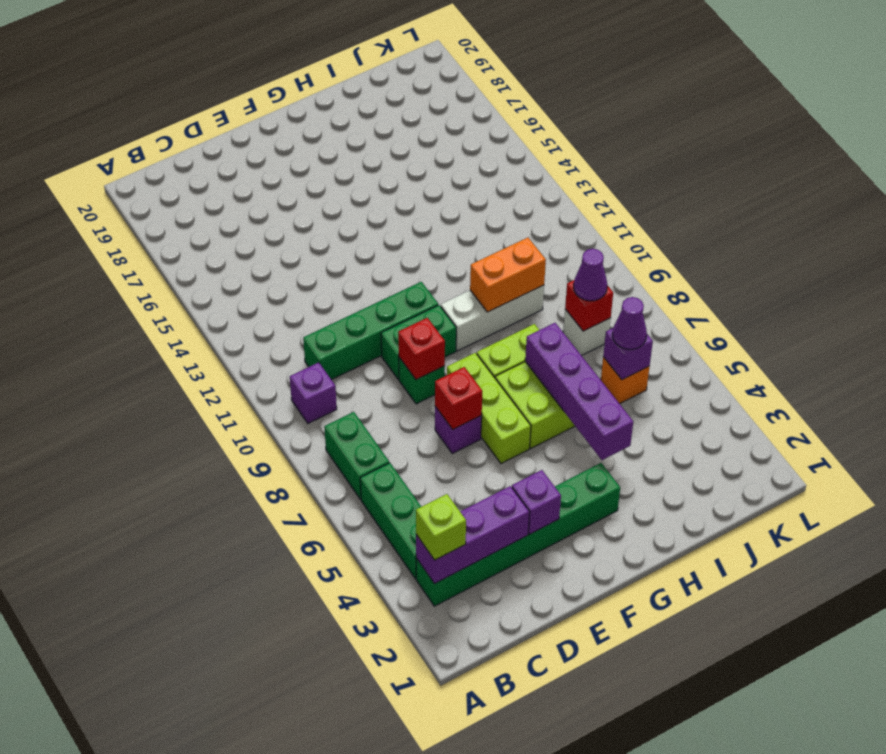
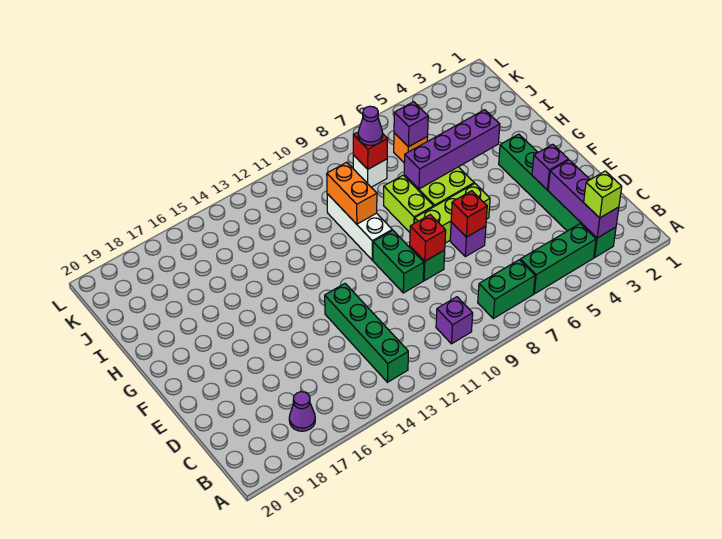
green 1x4 brick [303,282,438,380] -> green 1x4 brick moved to [325,284,408,382]
purple 1x1 cone [612,297,647,349] -> purple 1x1 cone moved to [289,392,315,431]

